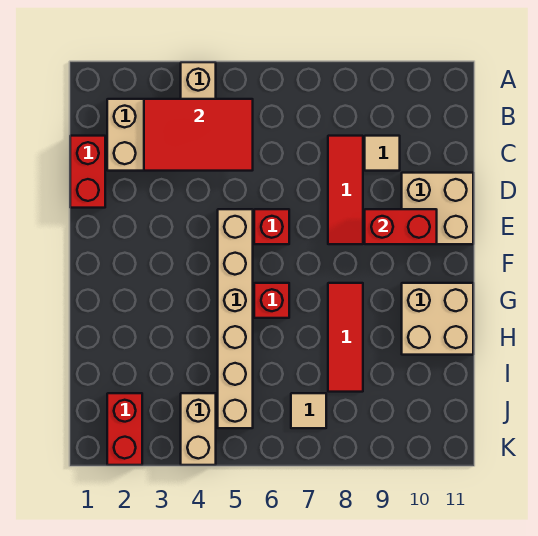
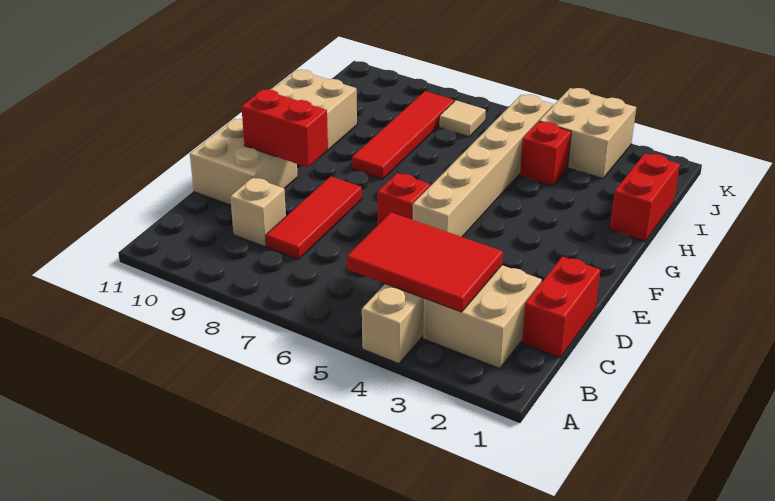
tan 1x1 tile [365,136,400,171] -> tan 1x1 brick [230,177,286,247]
red 1x1 brick [254,283,289,318] -> red 1x1 brick moved to [520,121,571,186]
red 1x3 tile [328,283,363,392] -> red 1x4 tile [352,91,454,179]
red 1x2 brick [107,393,142,465] -> red 1x2 brick moved to [610,154,680,241]
tan 1x2 brick [181,393,216,465] -> tan 2x2 brick [539,88,636,179]

